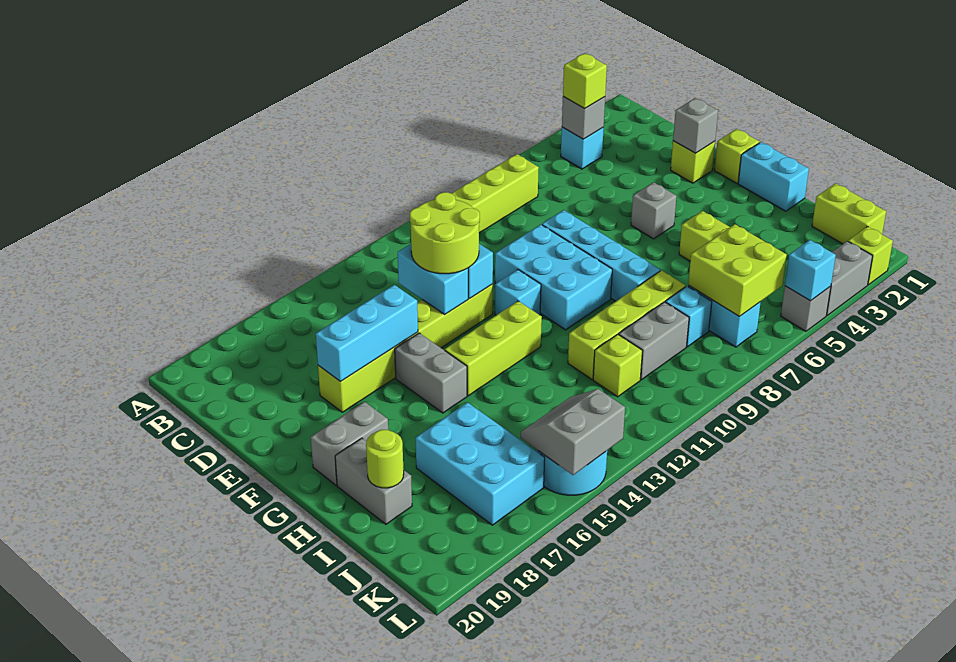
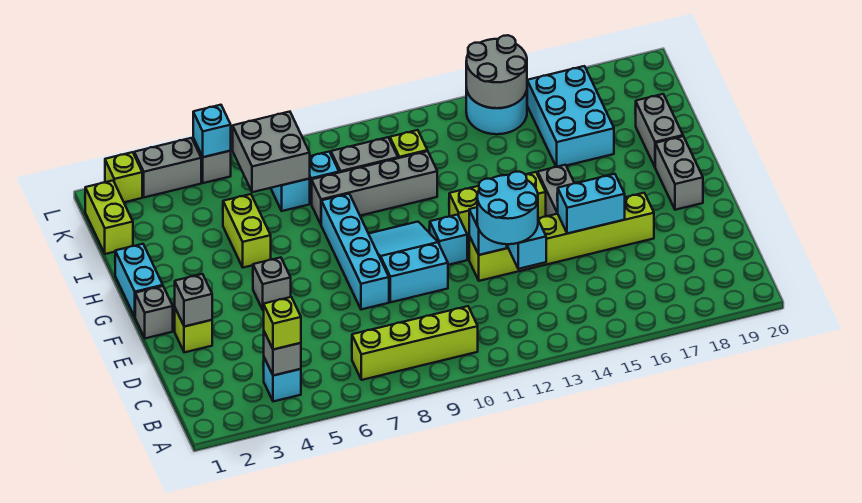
lime 2x2 round brick [410,192,480,274] -> cyan 2x2 round brick [477,172,538,244]
cyan 2x3 brick [495,225,612,330] -> cyan 2x3 slope [369,222,448,302]
cyan 1x3 brick [316,285,418,382] -> cyan 1x2 brick [558,174,625,234]
lime 1x1 brick [714,129,759,183] -> grey 1x1 brick [135,286,173,338]
grey 1x2 brick [311,402,388,485] -> grey 1x2 brick turned to [655,136,703,210]
lime 1x4 brick [568,270,686,379] -> grey 1x4 brick [312,151,437,224]
lime 1x1 round brick [366,430,404,488] -> none
lime 2x2 brick [688,224,787,317] -> grey 2x2 brick [233,112,310,192]
grey 2x2 slope [521,389,625,475] -> grey 2x2 round brick [466,35,527,108]

